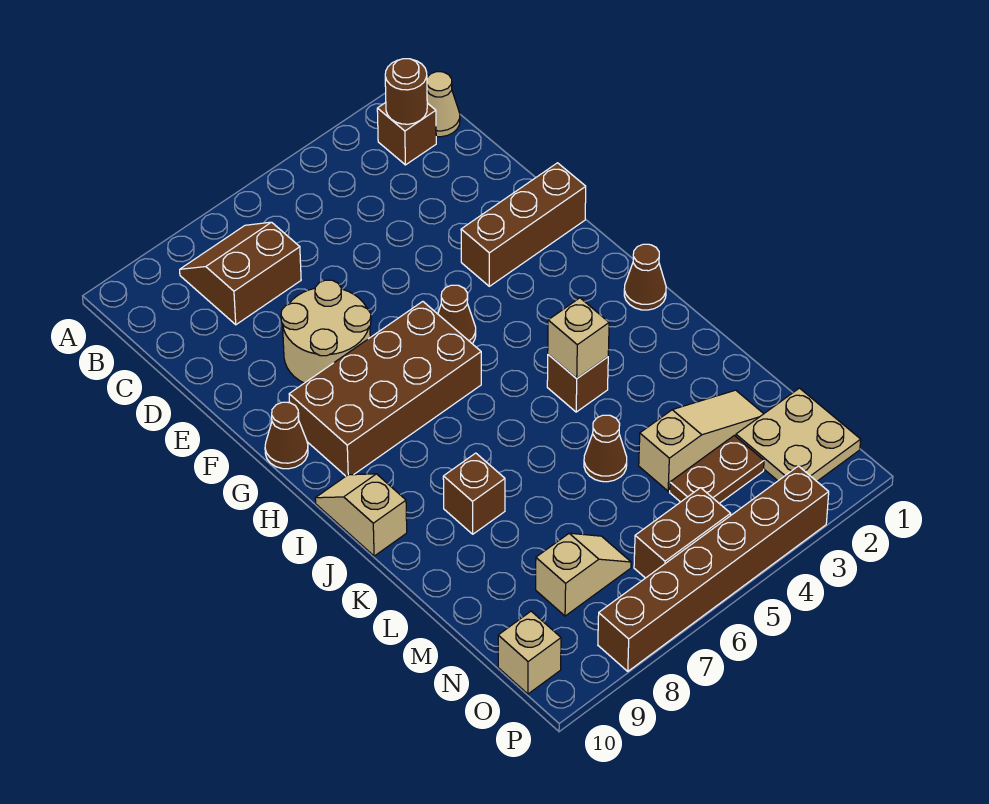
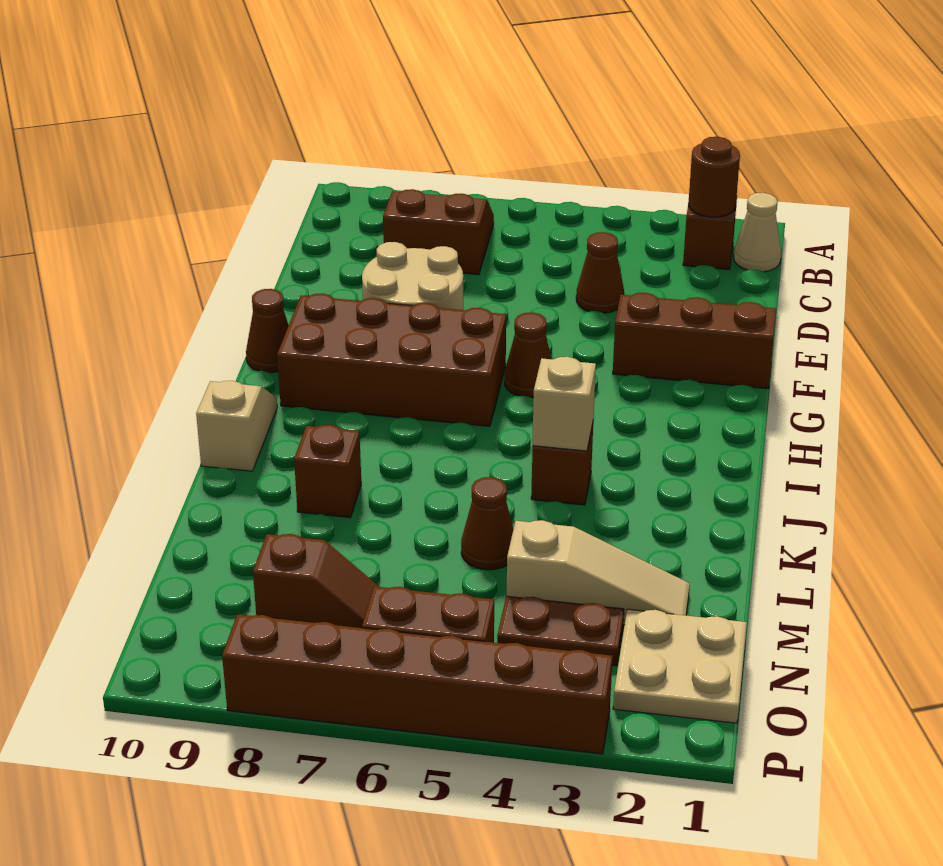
brown 1x1 cone [624,244,666,310] -> brown 1x1 cone moved to [576,232,624,313]
tan 1x2 slope [536,533,631,616] -> brown 1x2 slope [253,534,379,628]
tan 1x1 brick [498,611,561,694] -> none

